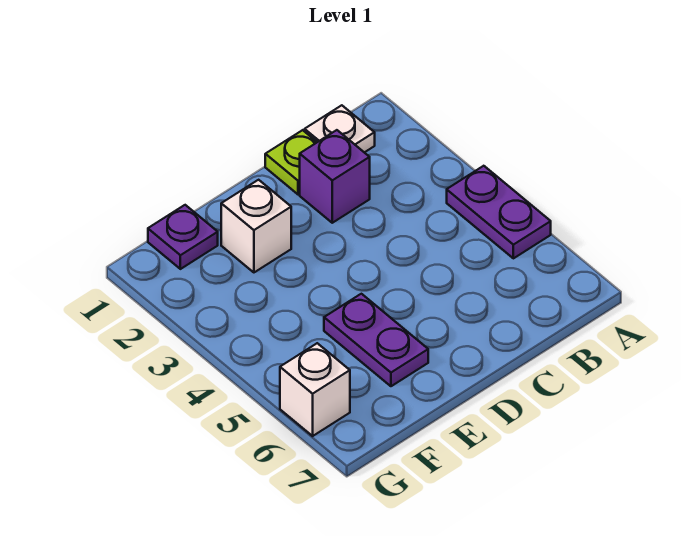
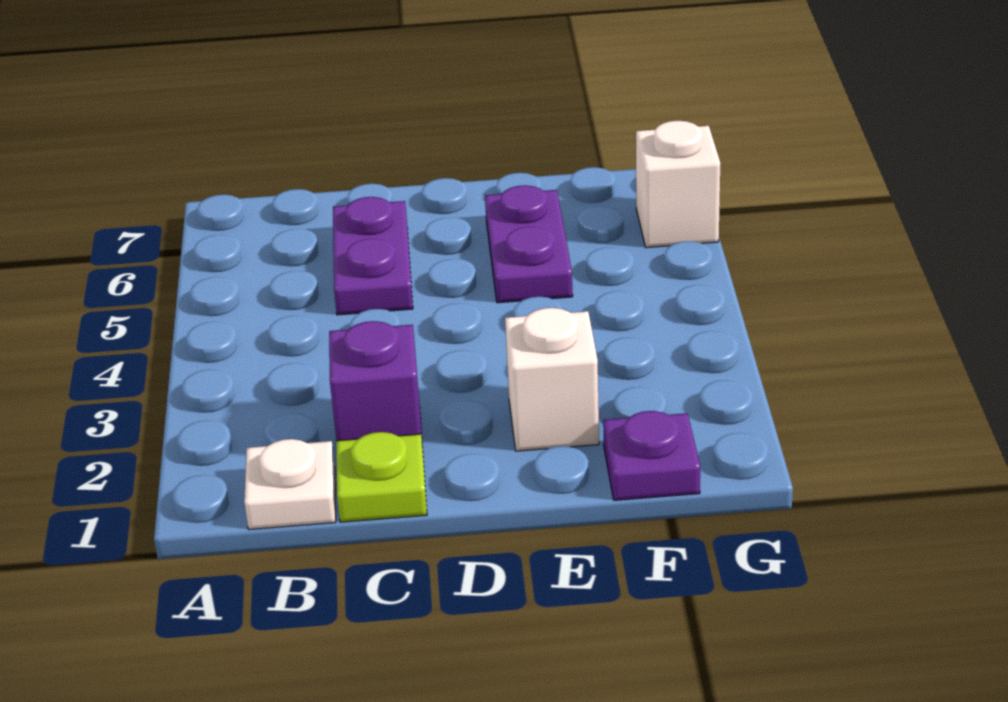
purple 1x2 plate [447,166,551,258] -> purple 1x2 plate moved to [333,197,413,315]

